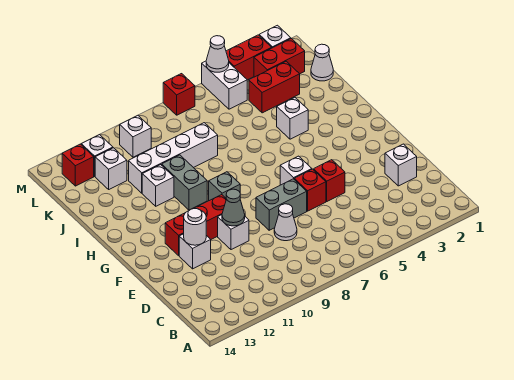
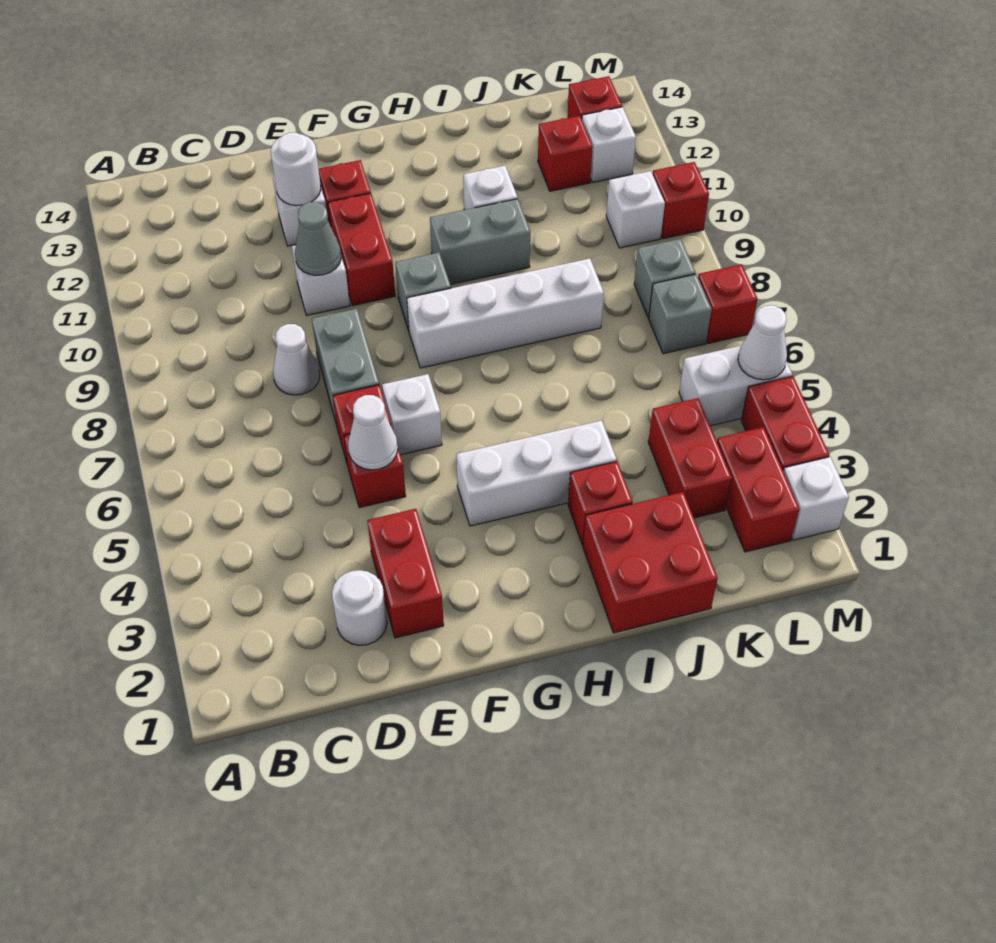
white 1x1 brick [385,144,417,186] -> white 1x1 round brick [332,570,387,645]
none -> red 1x2 brick [367,509,444,638]
none -> red 2x2 brick [583,492,718,633]
none -> red 1x1 brick [568,461,633,545]
white 1x1 brick [277,98,308,139] -> white 1x3 brick [456,420,617,526]
white 1x4 brick [129,123,218,193] -> white 1x4 brick turned to [407,258,604,368]
white 1x1 cone [311,44,333,81] -> white 1x1 cone moved to [348,395,398,470]
white 1x1 brick [95,148,127,189] -> red 1x1 brick [538,116,593,191]
none -> grey 1x1 brick [649,274,712,354]
none -> grey 1x1 brick [634,239,696,317]
none -> red 1x1 brick [652,162,709,239]

